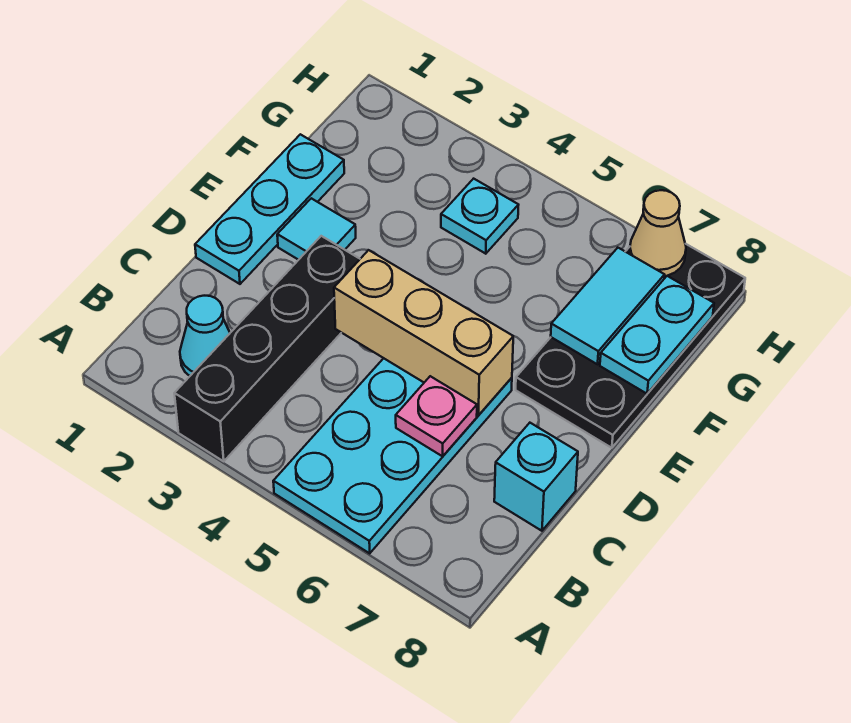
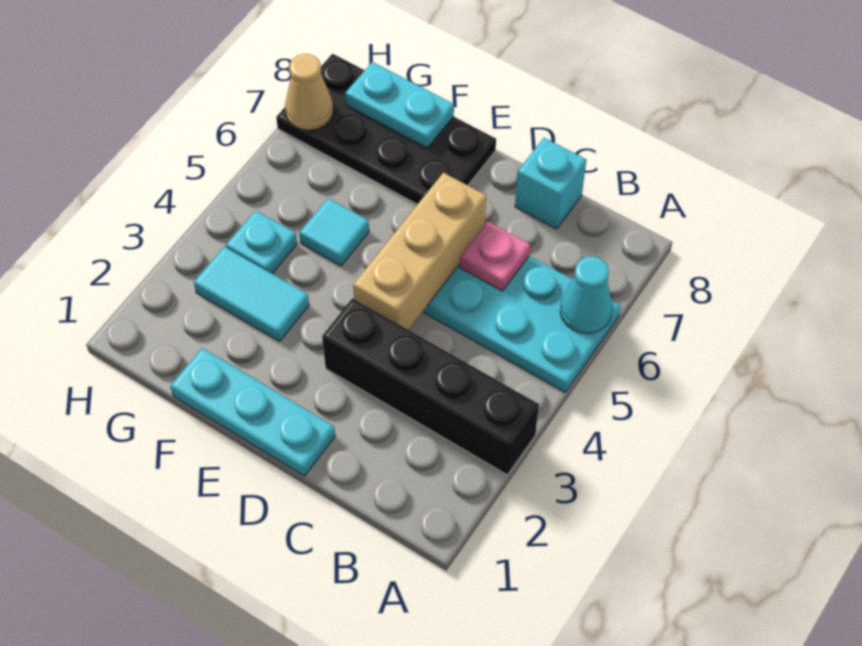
cyan 1x1 cone [180,296,230,376] -> cyan 1x1 cone moved to [560,257,612,333]
cyan 1x1 tile [277,198,356,260] -> cyan 1x1 tile moved to [299,198,369,266]
cyan 1x2 tile [551,248,665,364] -> cyan 1x2 tile moved to [194,247,309,341]

